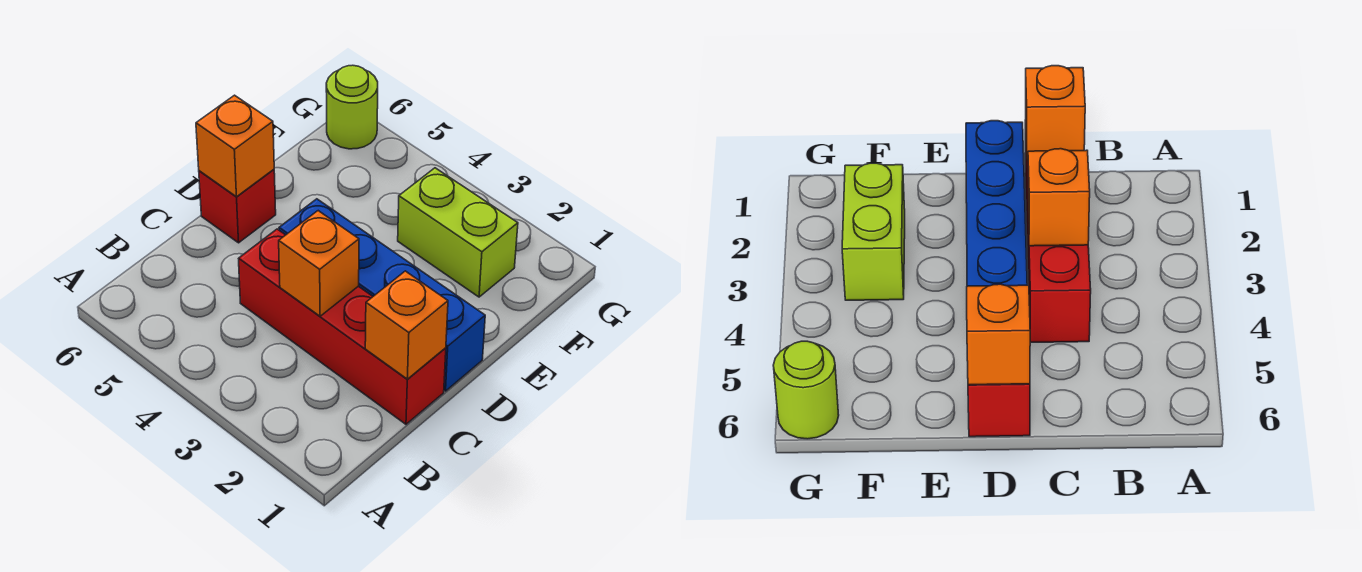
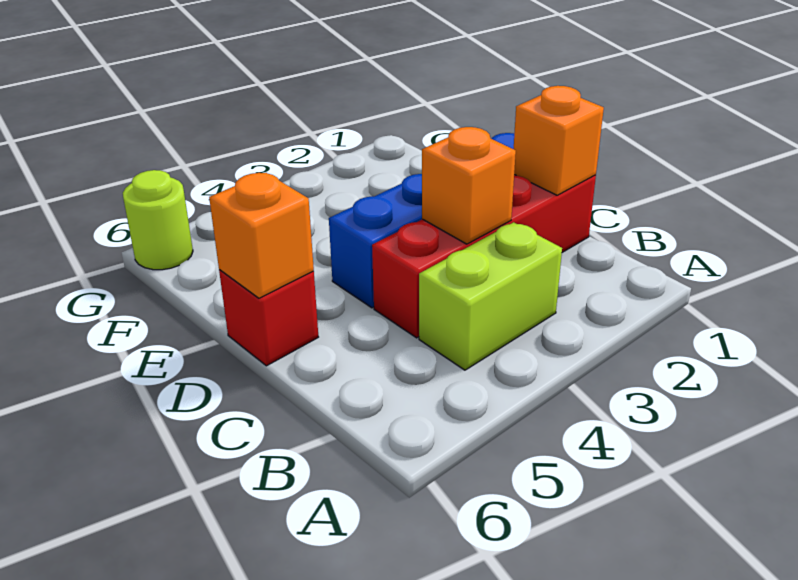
lime 1x2 brick [398,168,518,297] -> lime 1x2 brick moved to [419,222,562,370]

